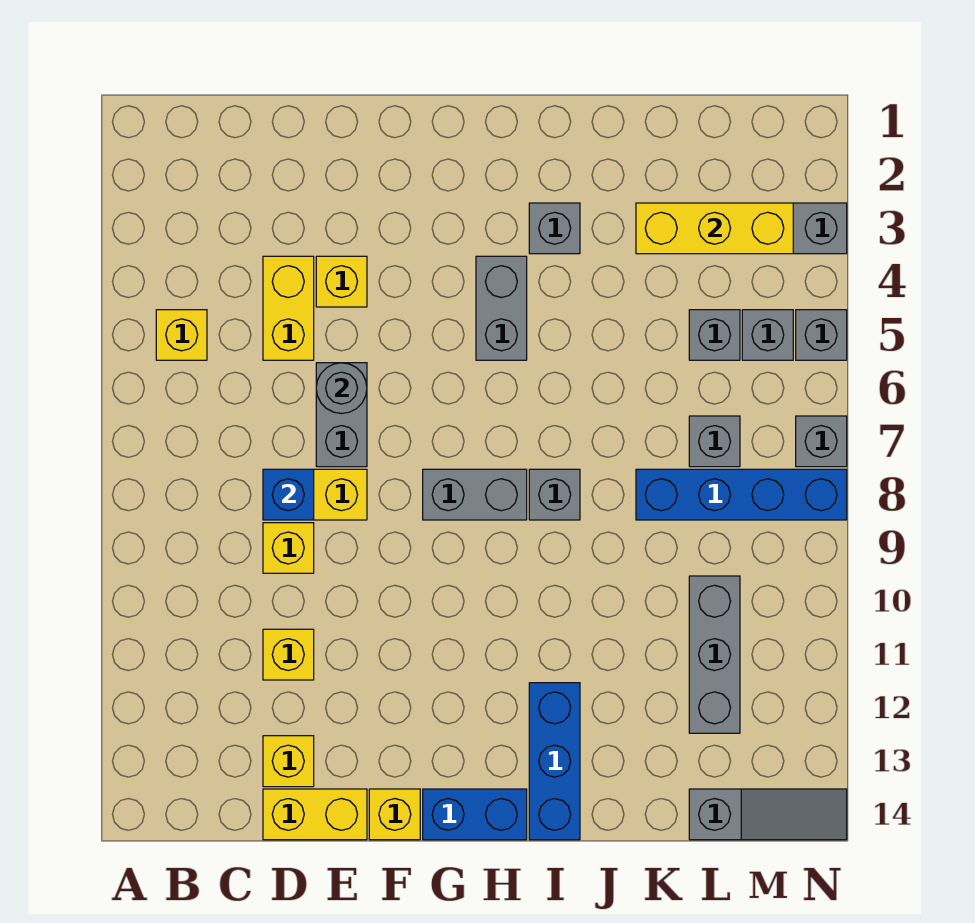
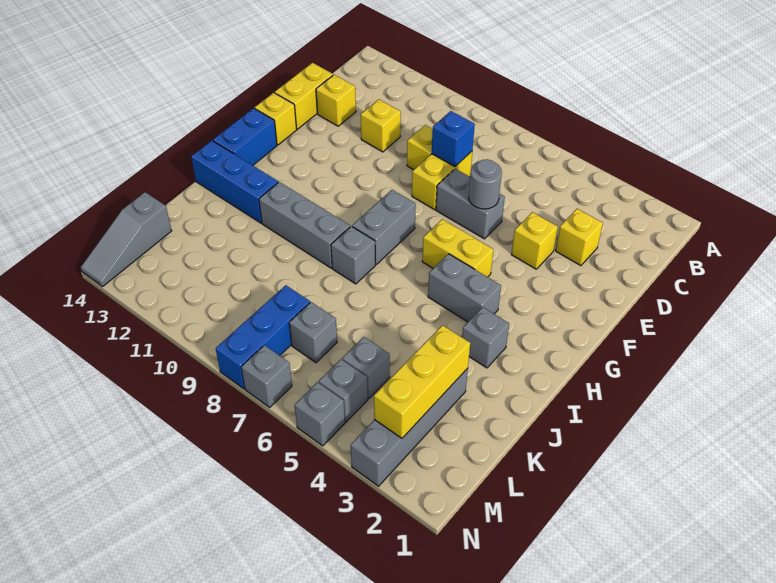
yellow 1x1 brick [156,310,207,360] -> yellow 1x1 brick moved to [556,209,603,266]
yellow 1x2 brick [263,256,314,360] -> yellow 1x2 brick moved to [422,219,493,277]
blue 1x4 brick [636,469,847,520] -> blue 1x3 brick [216,285,310,389]
grey 1x3 brick [689,576,740,733] -> grey 1x3 brick moved to [259,182,350,268]

